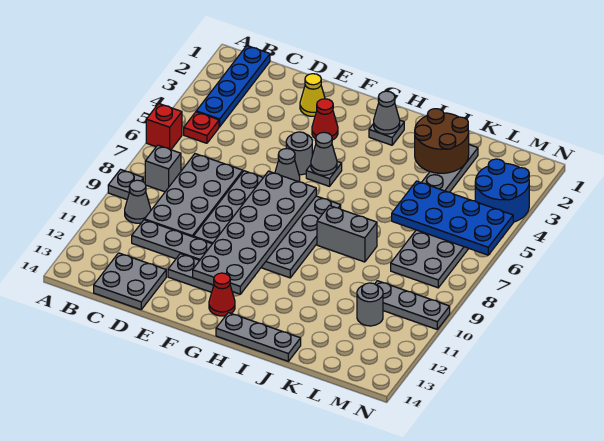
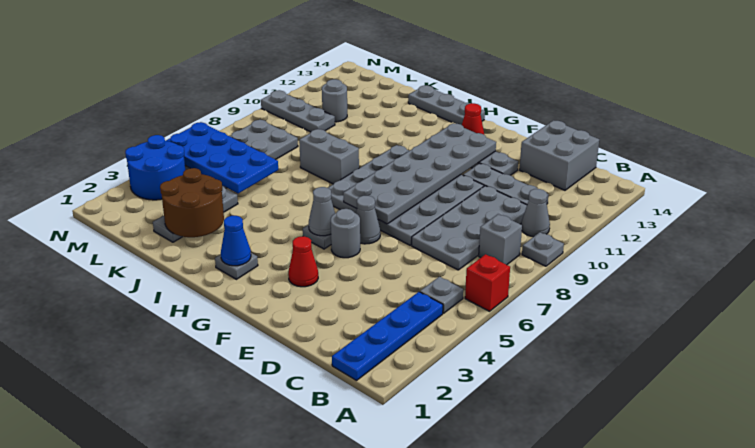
red 1x1 plate [184,112,219,143] -> grey 1x1 plate [420,277,463,313]
grey 2x2 plate [94,253,166,310] -> grey 2x2 brick [520,120,599,190]
yellow 1x1 cone [300,74,325,116] -> none
grey 1x1 cone [374,91,400,134] -> blue 1x1 cone [221,216,251,266]

